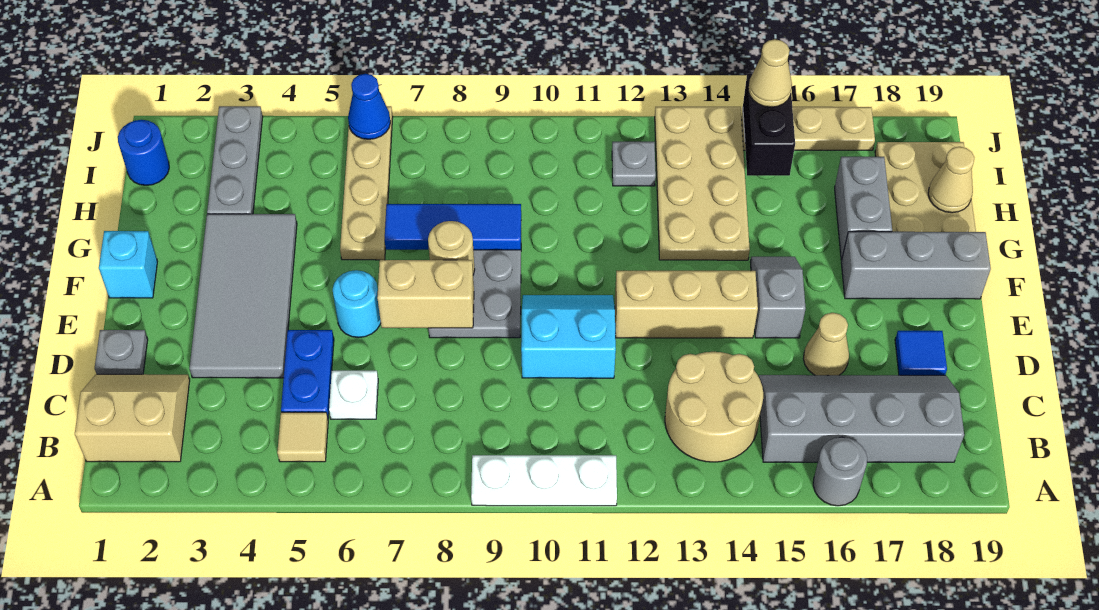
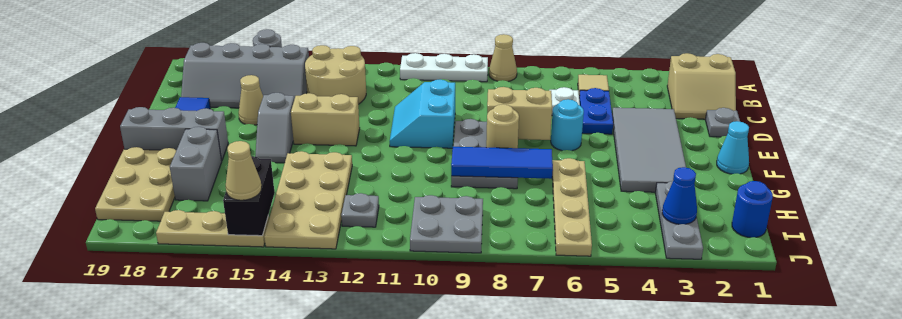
cyan 2x2 slope [521,295,616,378] -> cyan 2x2 slope turned to [390,79,455,148]
tan 1x3 brick [615,271,758,338] -> tan 1x2 brick [291,93,360,146]
cyan 1x1 brick [99,231,158,298] -> cyan 1x1 cone [717,121,749,174]
tan 1x1 cone [928,147,974,213] -> tan 1x1 cone moved to [489,34,517,82]
none -> grey 2x2 plate [410,195,483,253]
blue 1x1 cone [348,74,390,139] -> blue 1x1 cone moved to [662,167,697,224]

